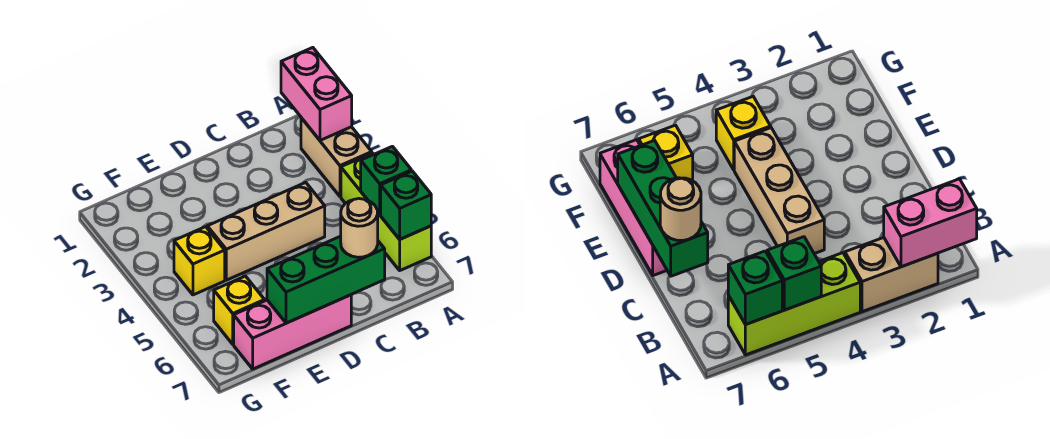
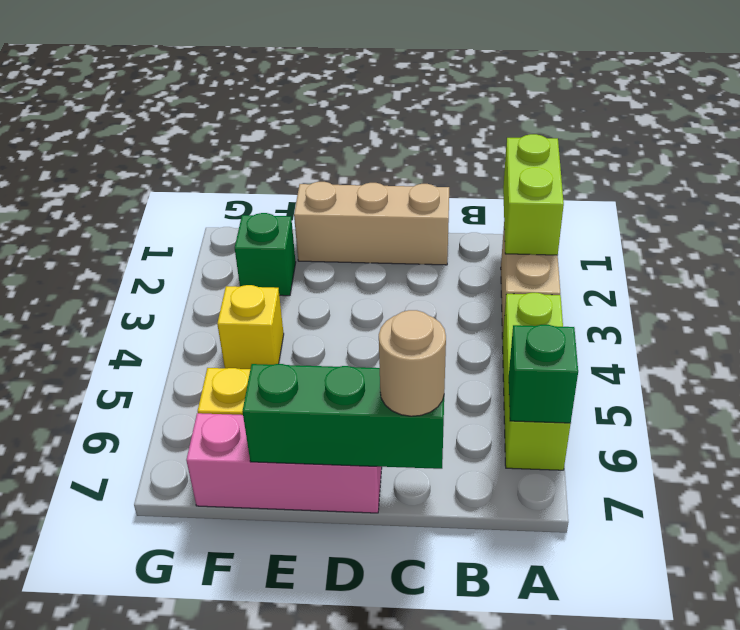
pink 1x2 brick [281,48,352,140] -> lime 1x2 brick [503,134,564,255]
green 1x1 brick [361,146,411,214] -> green 1x1 brick moved to [235,213,296,296]
tan 1x3 brick [207,182,325,280] -> tan 1x3 brick moved to [294,182,449,265]

